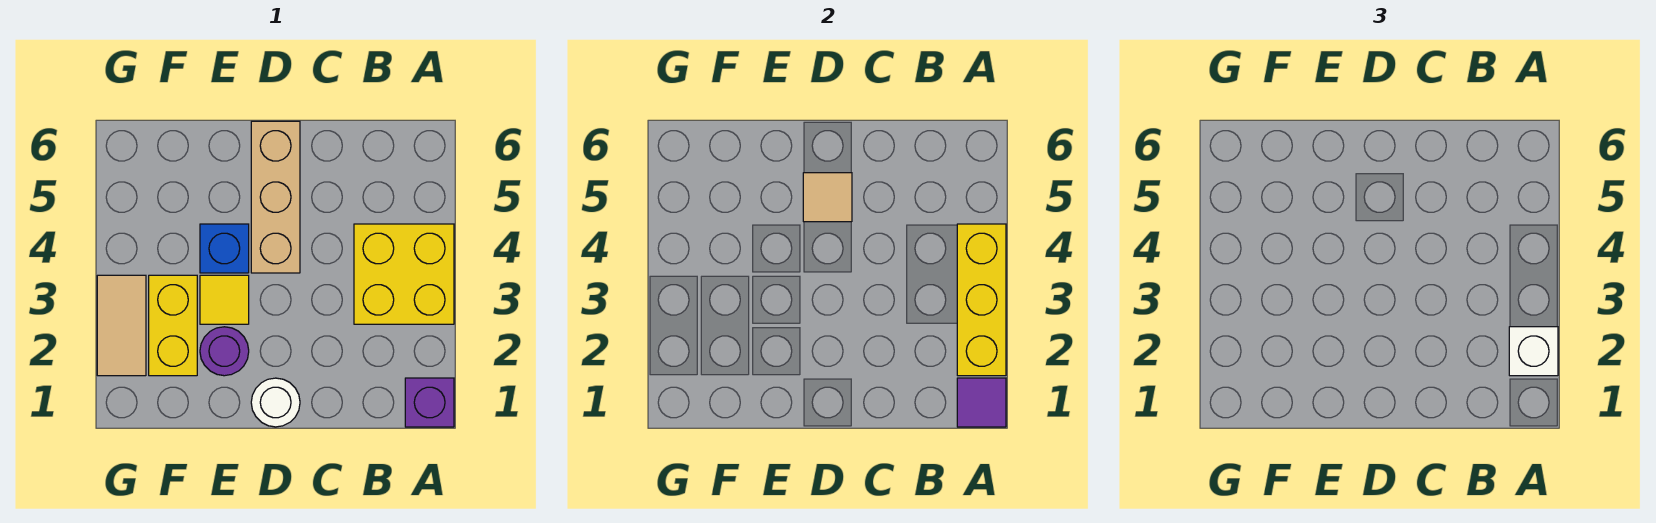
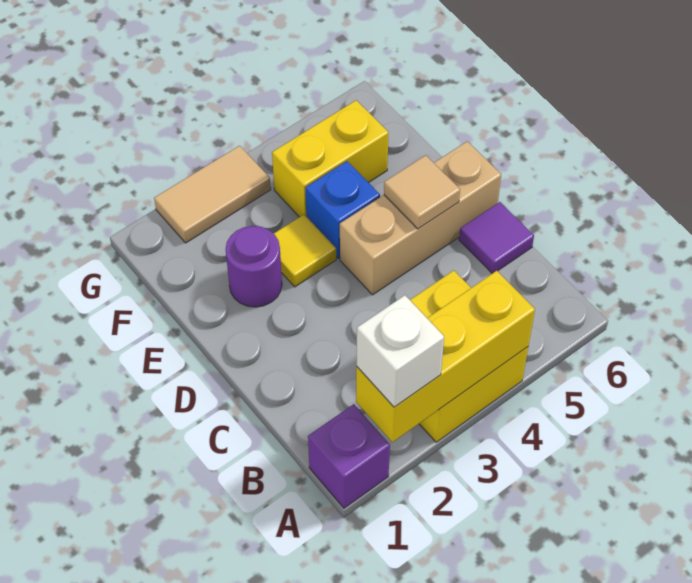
purple 1x1 tile [957,378,1006,427] -> purple 1x1 tile moved to [459,202,534,273]
white 1x1 round brick [251,378,300,427] -> none
yellow 1x2 brick [149,275,197,376] -> yellow 1x2 brick moved to [272,100,389,217]

